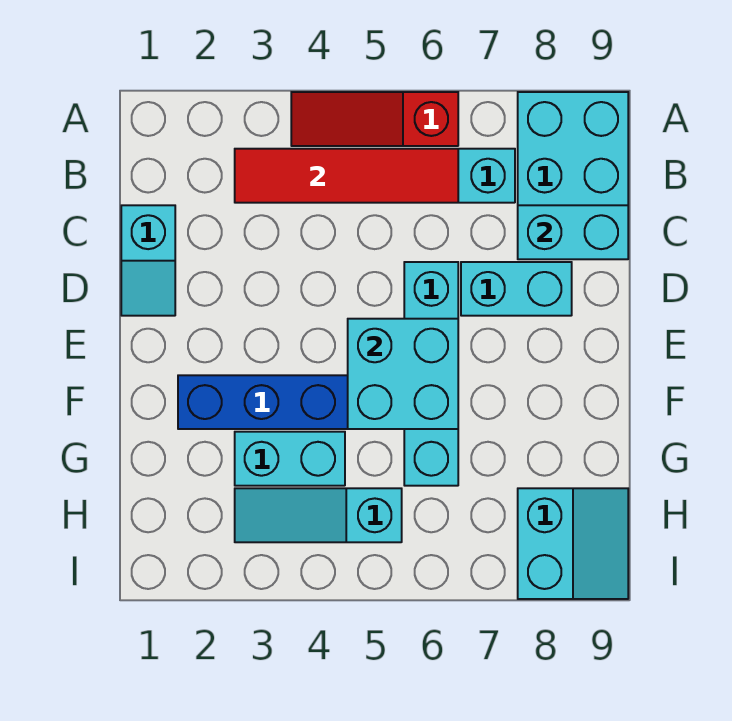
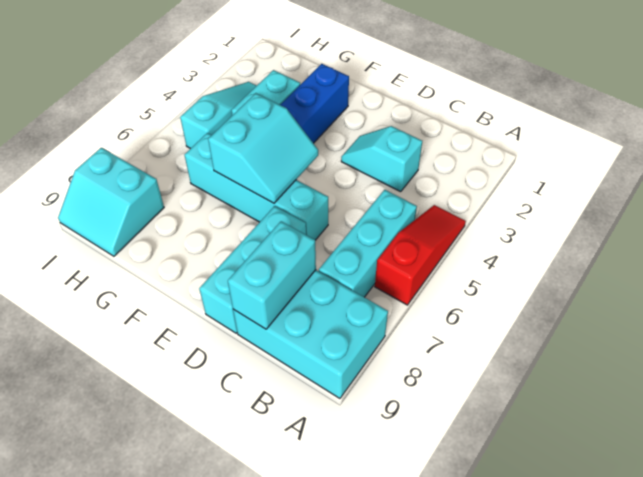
red 1x4 tile [235,149,458,203] -> none
cyan 1x2 slope [121,205,175,316] -> cyan 1x2 slope moved to [341,126,422,192]
cyan 1x2 brick [461,262,572,316] -> cyan 1x3 brick [199,206,306,333]
cyan 2x2 brick [348,319,458,429] -> cyan 2x2 slope [208,93,318,203]

